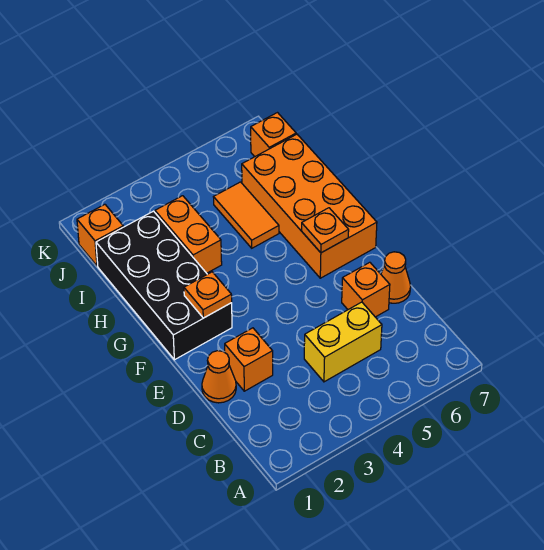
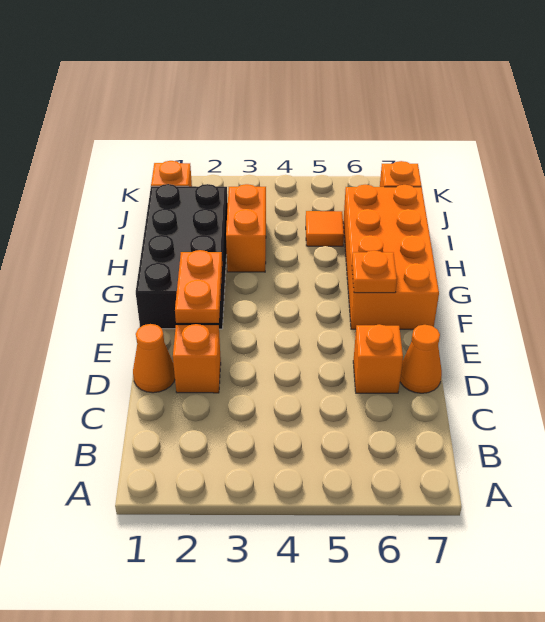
yellow 1x2 brick [304,302,382,382] -> none
orange 1x1 plate [184,272,232,318] -> orange 1x2 plate [175,250,222,323]
orange 1x2 tile [214,182,279,248] -> orange 1x1 tile [306,211,344,246]

